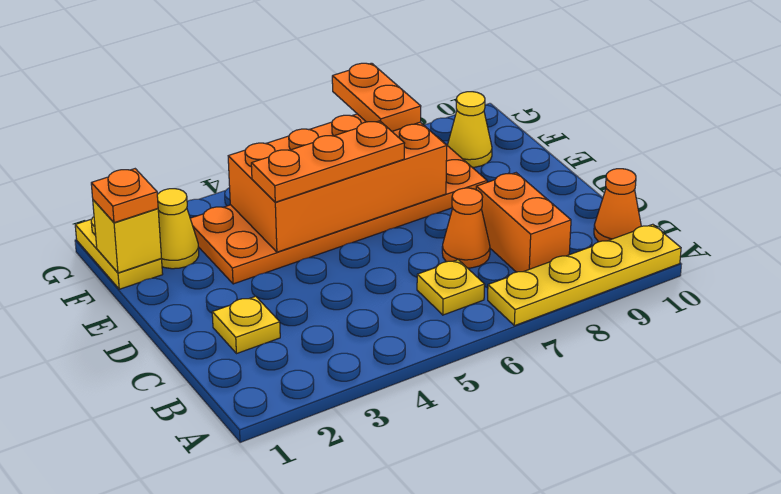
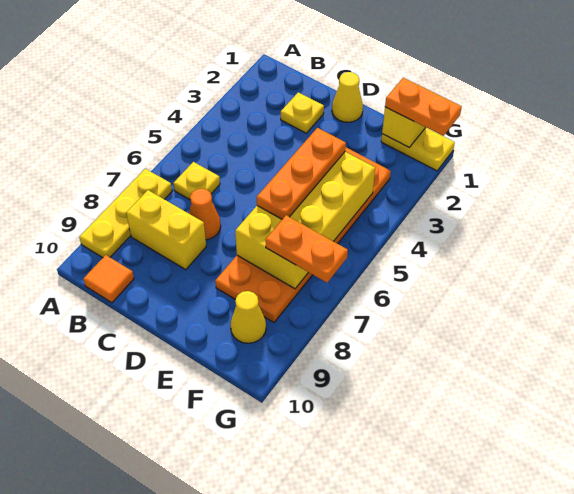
yellow 1x4 plate [488,224,681,326] -> yellow 1x3 plate [79,169,172,258]
orange 1x2 brick [476,173,571,272] -> yellow 1x2 brick [126,190,206,270]
orange 1x1 cone [594,169,641,242] -> orange 1x1 tile [83,255,134,303]
orange 2x4 brick [228,114,447,252] -> yellow 2x4 brick [235,152,375,289]
orange 1x1 plate [91,169,158,223] -> orange 1x2 plate [385,78,462,136]
yellow 1x1 cone [157,189,199,269] -> yellow 1x1 cone moved to [332,72,363,122]

